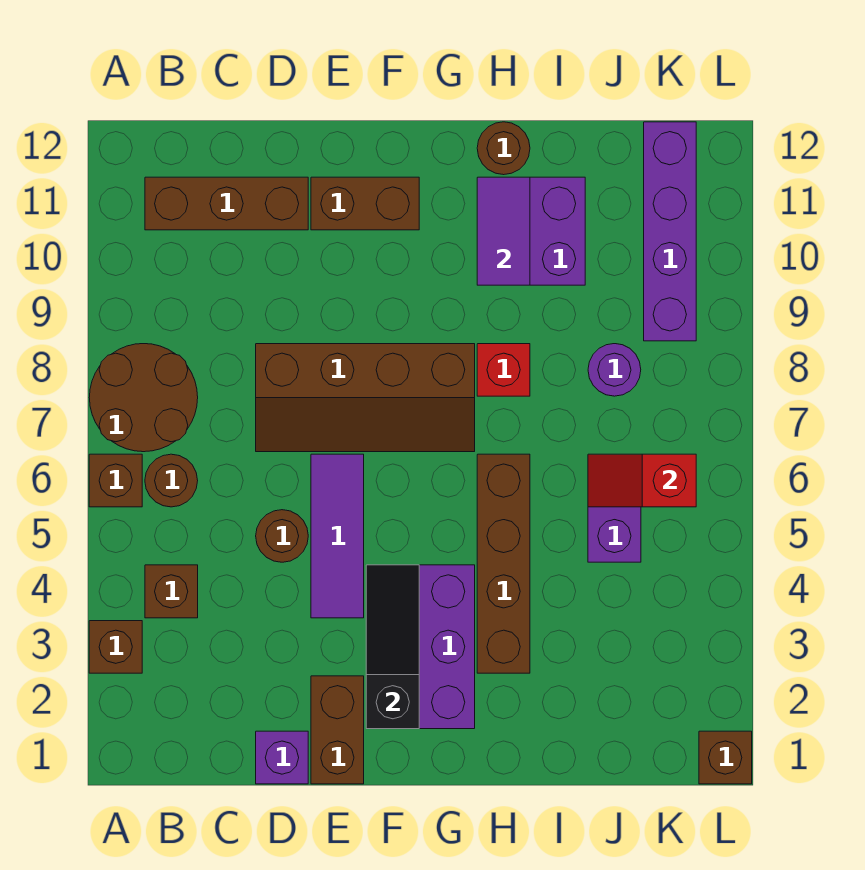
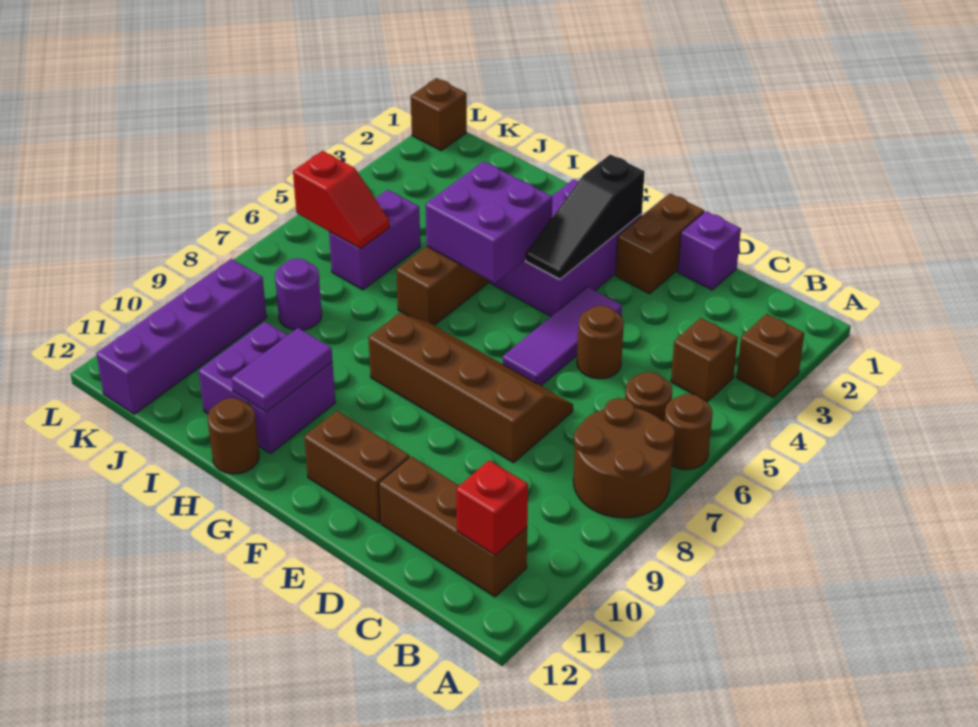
brown 1x1 brick [89,454,142,507] -> brown 1x1 round brick [664,394,713,470]
none -> purple 2x2 brick [425,162,552,283]
red 1x1 brick [477,344,530,396] -> red 1x1 brick moved to [456,460,528,555]

